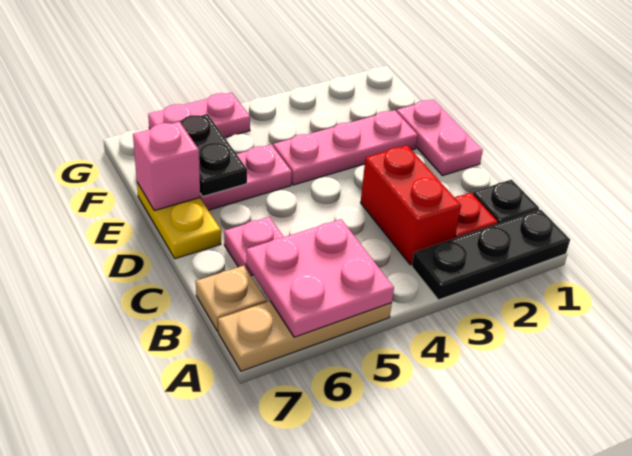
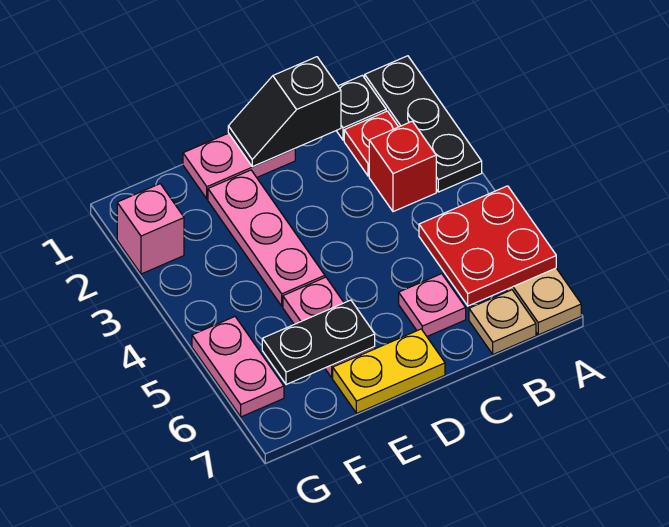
pink 2x2 plate [246,219,394,337] -> red 2x2 plate [419,186,556,306]
red 1x2 brick [361,145,461,265] -> red 1x1 brick [369,121,436,212]
none -> black 1x2 slope [228,57,341,167]
pink 1x1 brick [133,122,200,211] -> pink 1x1 brick moved to [117,184,184,274]

